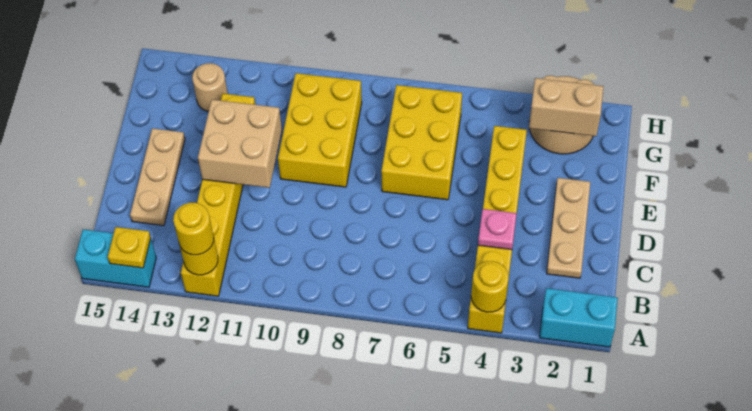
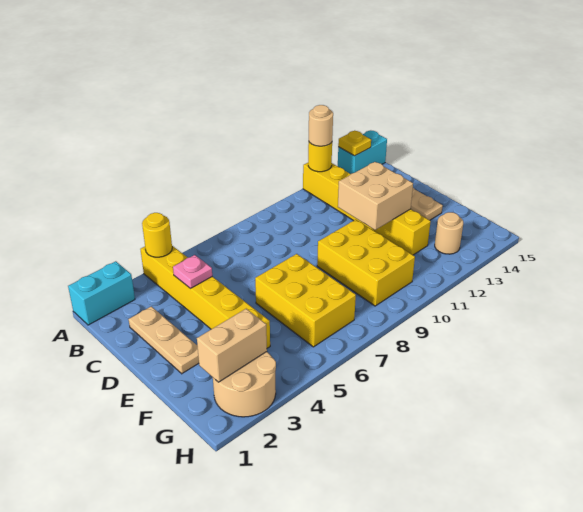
yellow 1x1 round brick [173,203,214,255] -> tan 1x1 round brick [309,105,333,146]

